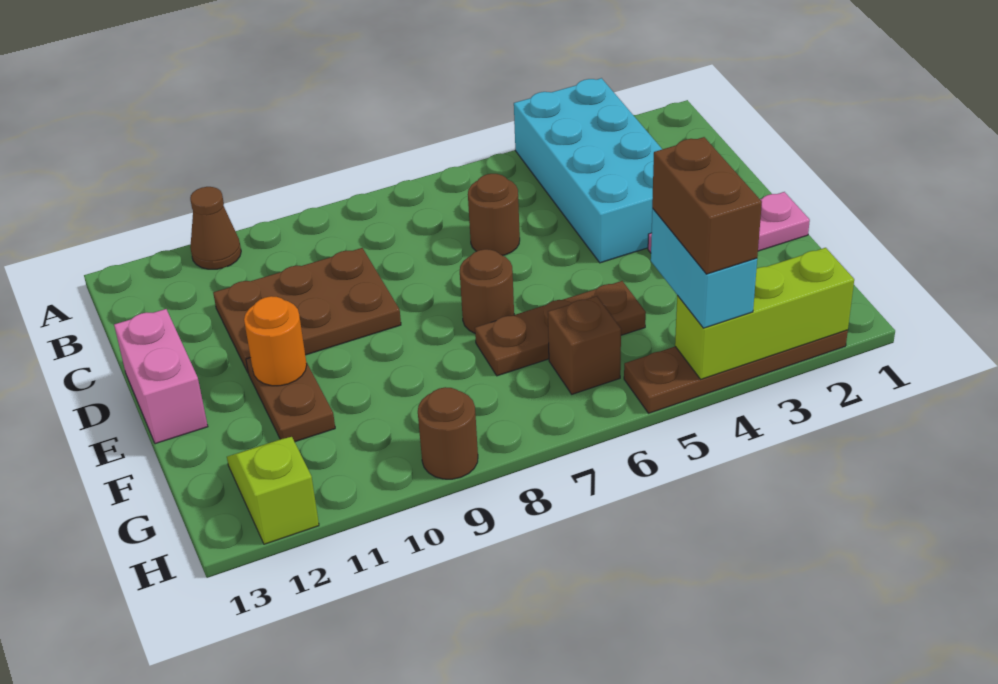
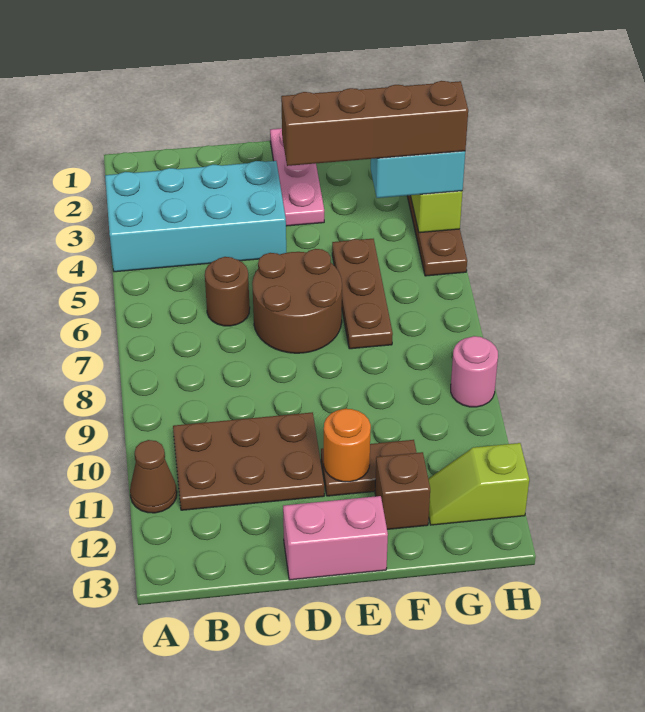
brown 2x3 plate [213,248,401,372] -> brown 2x3 plate turned to [173,412,324,510]
brown 1x1 round brick [460,249,514,333] -> brown 2x2 round brick [252,249,342,353]
brown 1x2 brick [652,137,762,274] -> brown 1x4 brick [281,81,468,166]
brown 1x1 brick [548,296,621,394] -> brown 1x1 brick moved to [375,452,430,529]
brown 1x1 round brick [418,387,478,479] -> pink 1x1 round brick [451,336,498,407]

